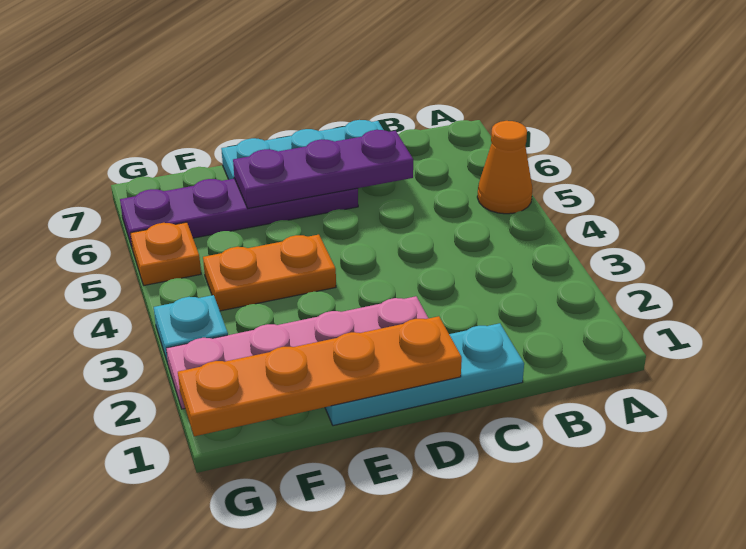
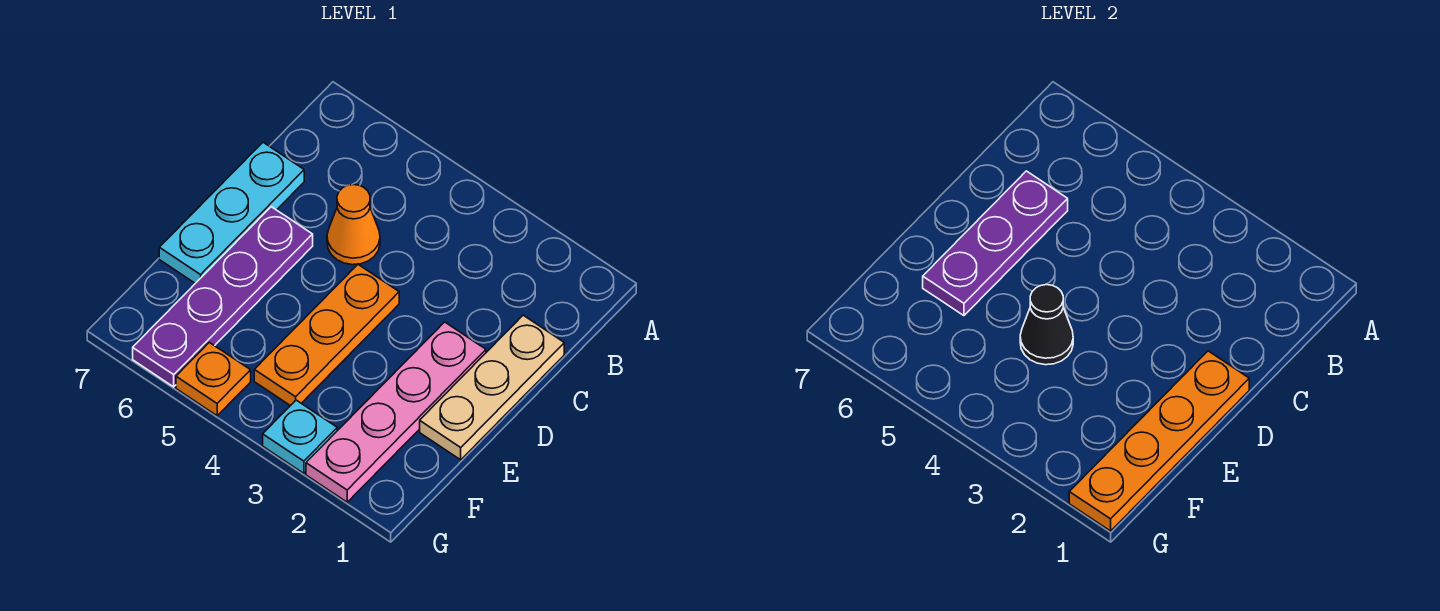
orange 1x1 cone [477,121,533,214] -> orange 1x1 cone moved to [327,185,380,265]
cyan 1x3 plate [325,323,524,426] -> tan 1x3 plate [420,315,564,460]
orange 1x2 plate [203,235,336,311] -> orange 1x3 plate [254,265,399,406]
none -> black 1x1 cone [1020,285,1073,365]

